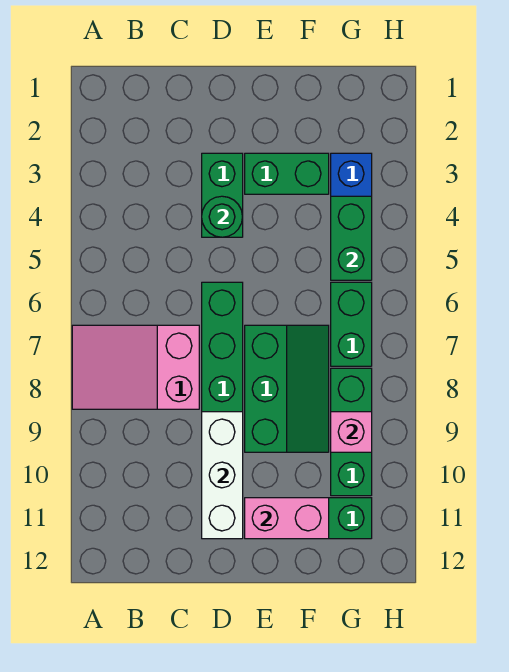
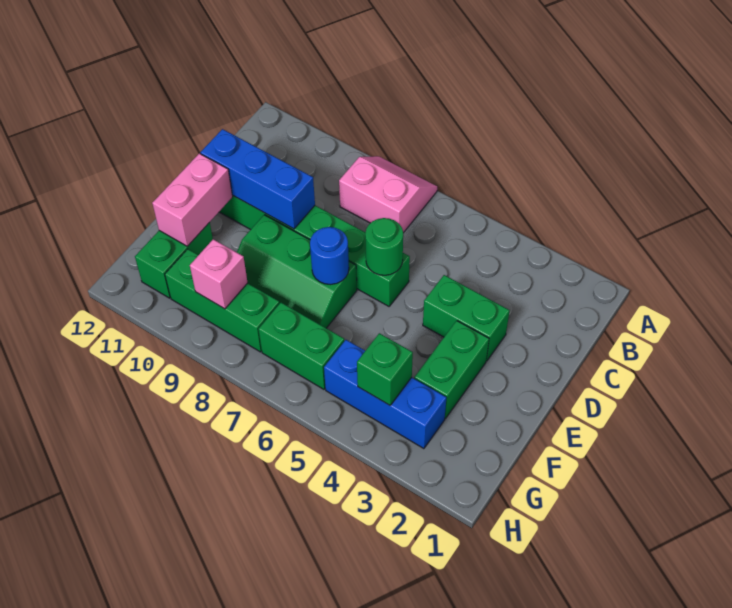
pink 2x3 slope [72,325,199,409] -> pink 2x2 slope [339,156,437,233]
green 1x1 round brick [202,196,243,237] -> green 1x1 round brick moved to [365,218,403,275]
white 1x3 brick [202,412,243,539] -> blue 1x3 brick [201,129,315,229]
none -> blue 1x1 round brick [310,227,349,285]
green 1x2 brick [331,196,372,280] -> green 1x1 brick [357,333,413,405]

